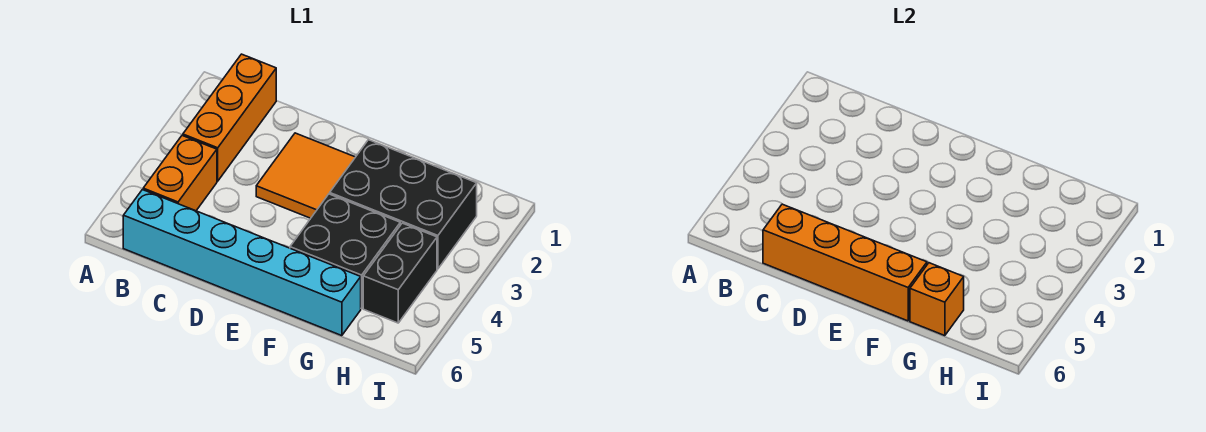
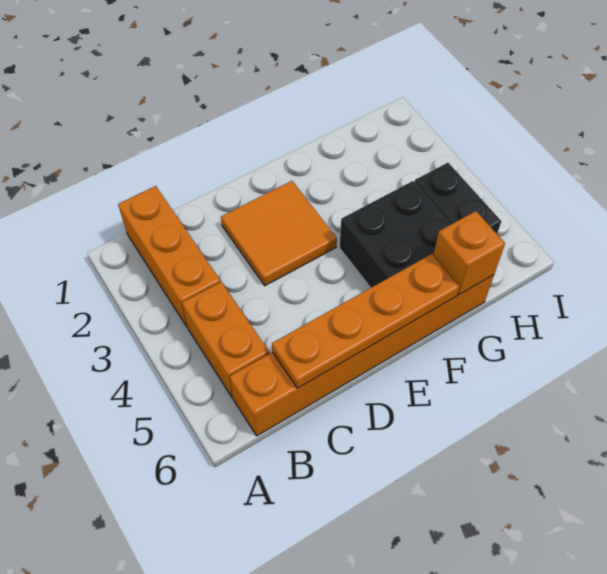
cyan 1x6 brick [123,190,361,336] -> orange 1x6 brick [230,275,494,436]
orange 1x4 brick [763,204,927,321] -> orange 1x4 plate [272,254,459,388]
black 2x3 brick [330,140,477,269] -> none

